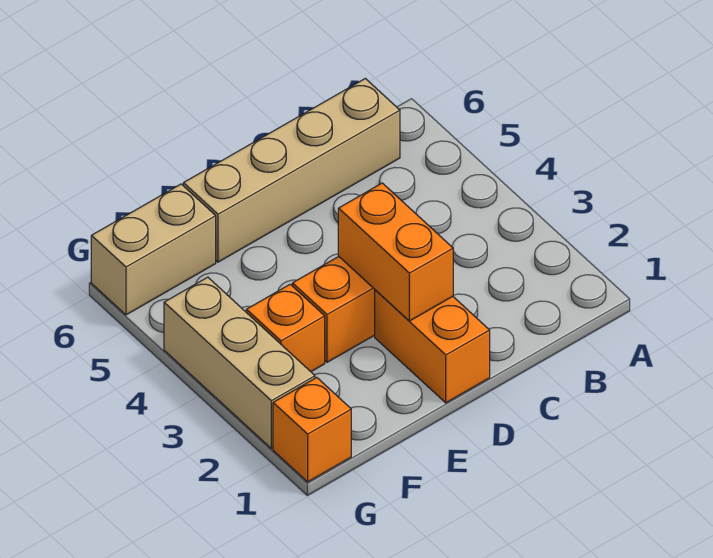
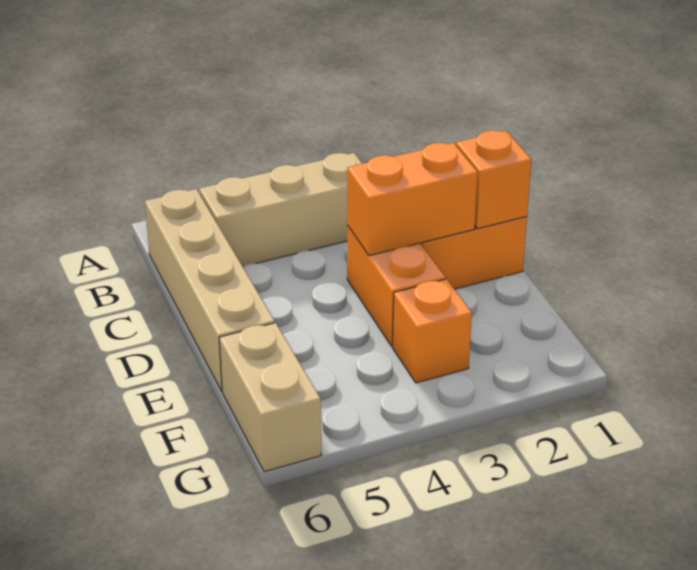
orange 1x1 brick [273,378,351,482] -> orange 1x1 brick moved to [456,130,531,229]
tan 1x3 brick [164,277,315,448] -> tan 1x3 brick moved to [199,153,362,267]

